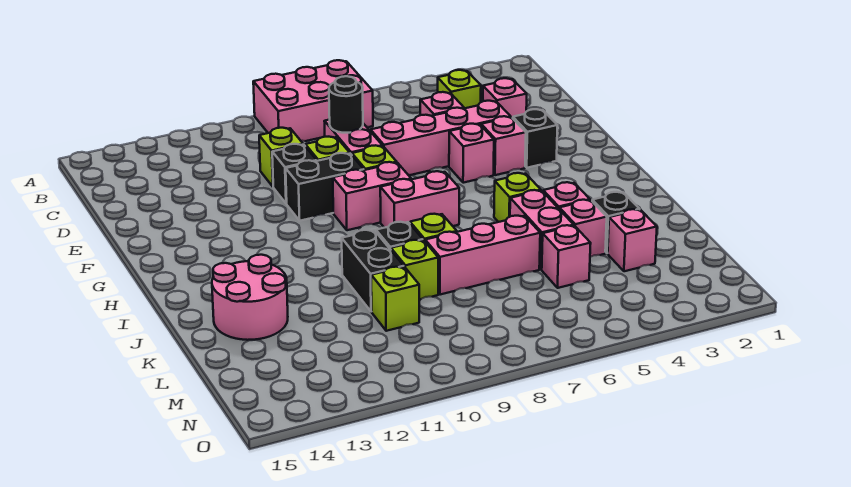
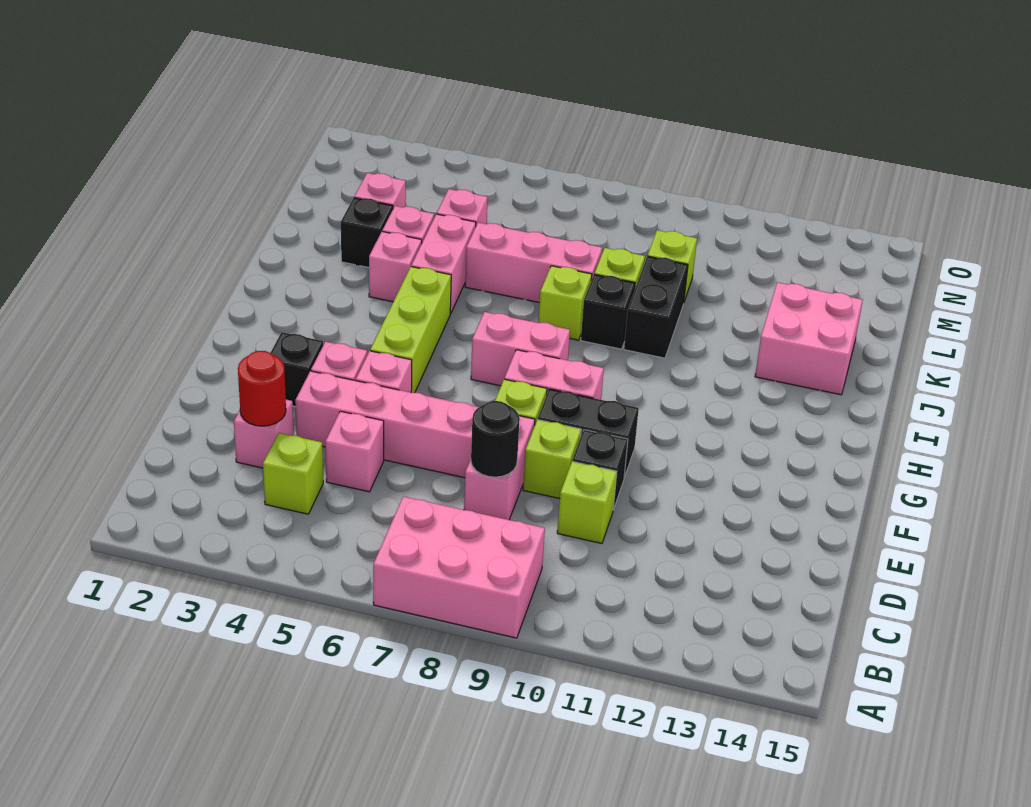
none -> red 1x1 round brick [238,351,286,426]
lime 1x1 brick [494,173,541,222] -> lime 1x3 brick [370,267,451,393]
pink 2x2 round brick [212,255,288,340] -> pink 2x2 brick [755,282,863,395]

